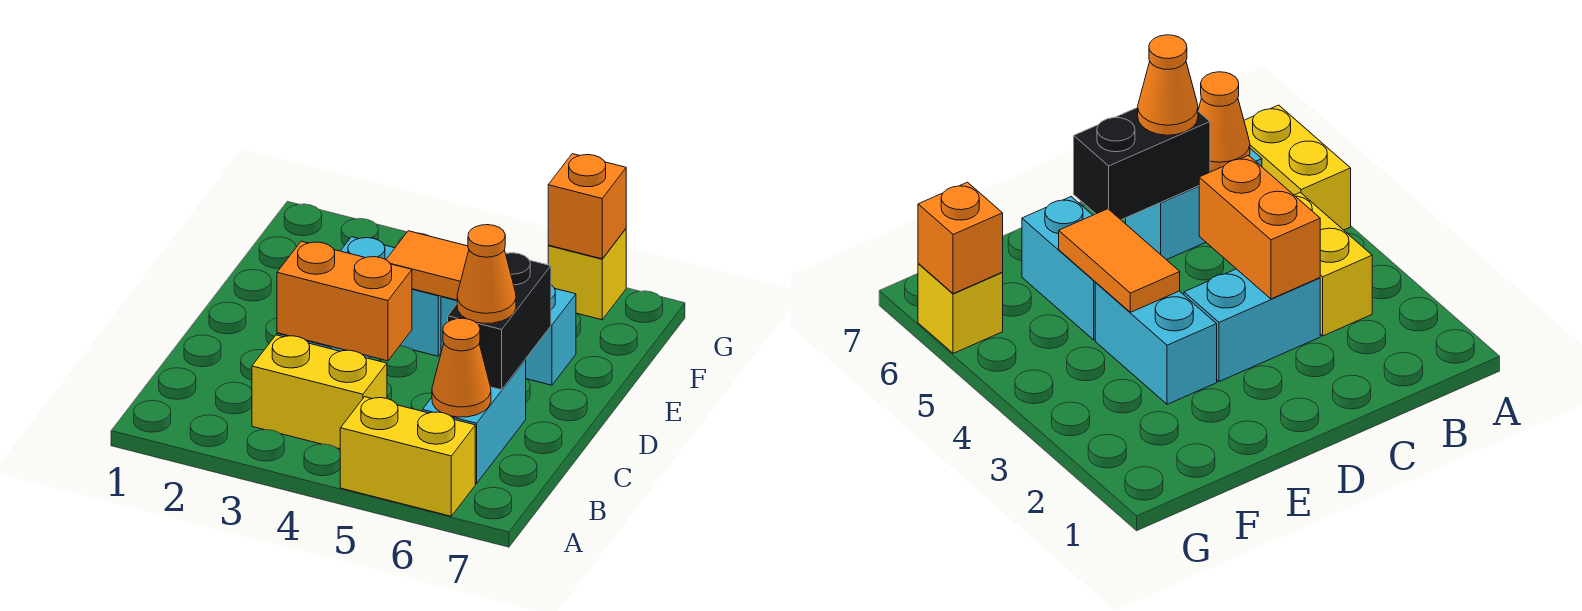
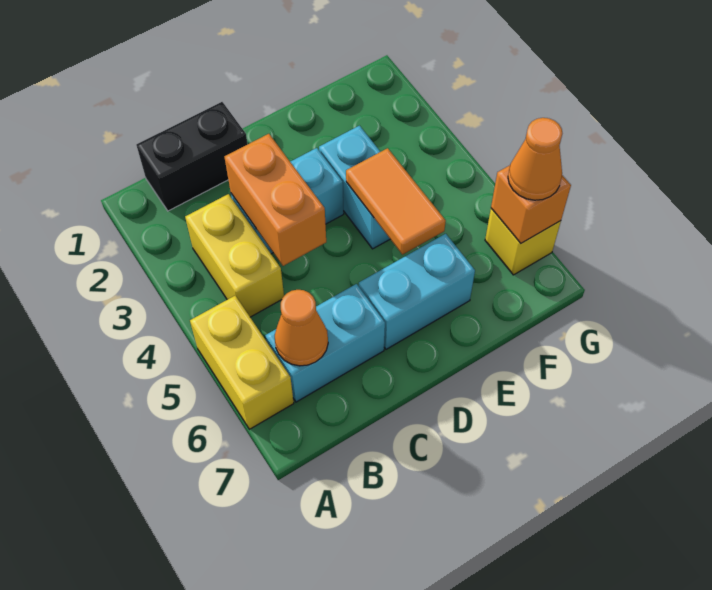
black 1x2 brick [448,253,551,390] -> black 1x2 brick moved to [136,102,248,211]
orange 1x1 cone [457,225,516,323] -> orange 1x1 cone moved to [508,118,562,200]
cyan 1x2 brick [441,285,576,385] -> cyan 1x2 brick turned to [359,234,475,349]

